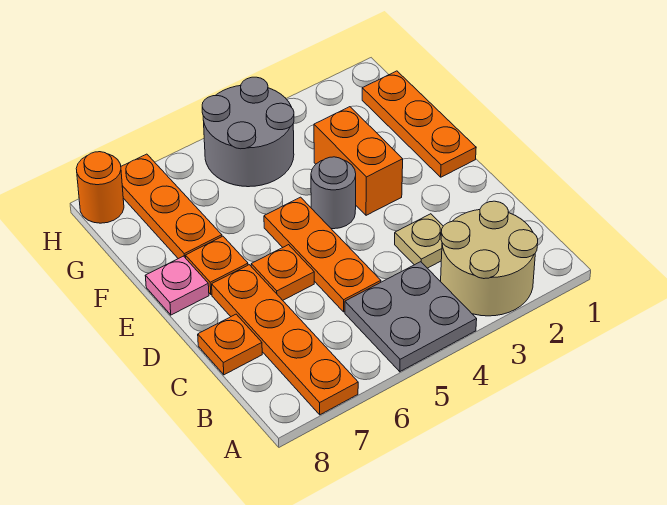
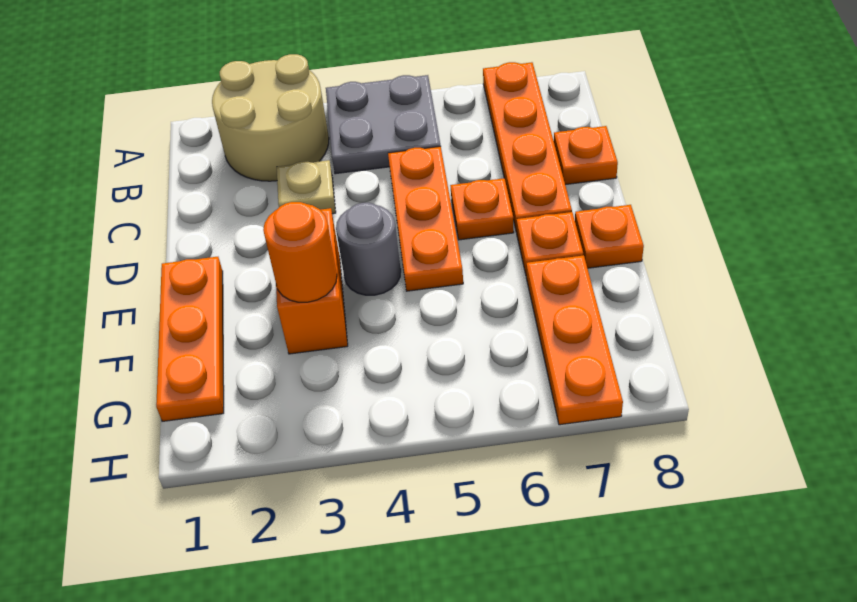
pink 1x1 plate [145,256,209,315] -> orange 1x1 plate [575,205,644,268]
grey 2x2 round brick [202,77,294,187] -> none
orange 1x1 round brick [76,152,124,223] -> orange 1x1 round brick moved to [263,202,337,302]

